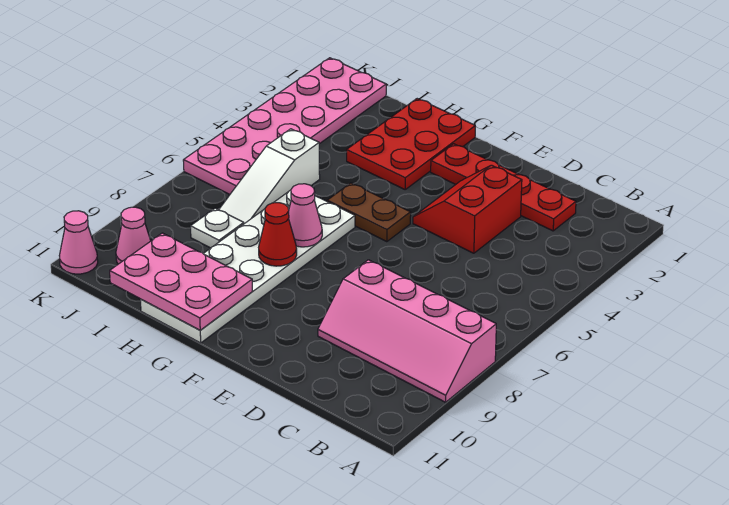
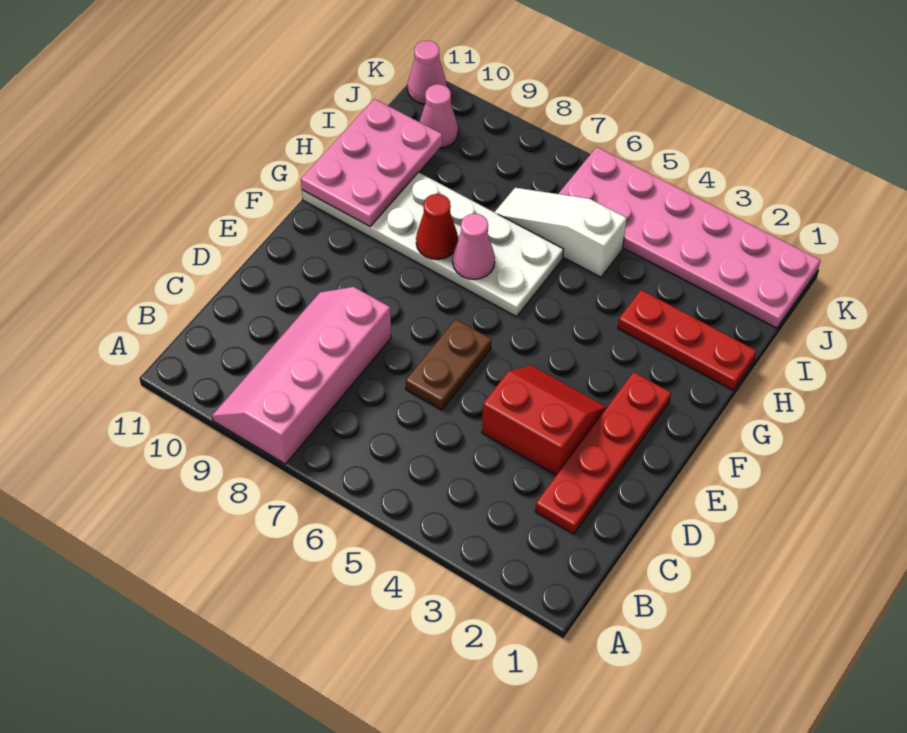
brown 1x2 plate [327,183,411,242] -> brown 1x2 plate moved to [406,319,491,410]
red 2x3 plate [347,99,475,189] -> red 1x3 plate [618,290,756,390]
white 1x1 plate [191,208,244,248] -> none

